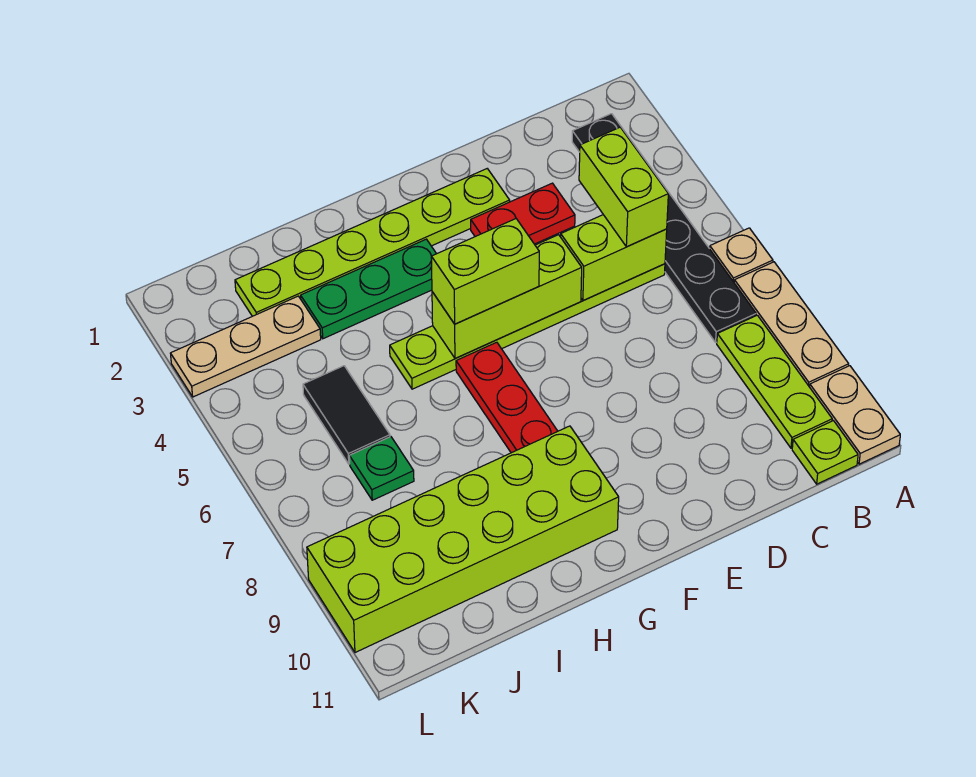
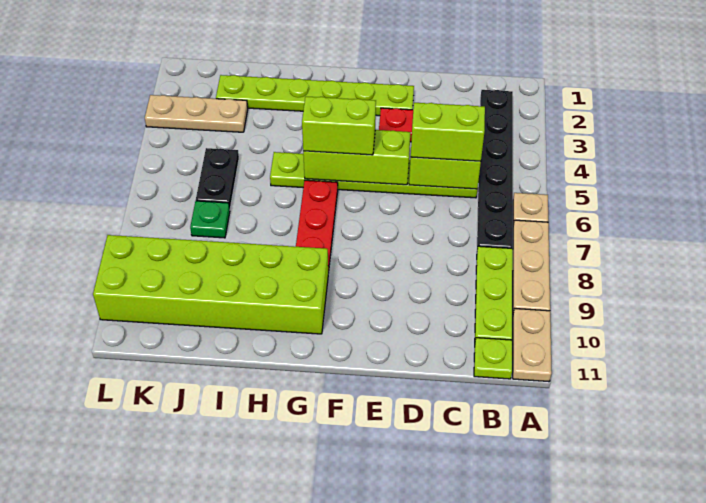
lime 1x2 brick [579,127,668,247] -> lime 1x2 brick turned to [411,103,485,161]
green 1x3 plate [301,239,436,339] -> none
black 1x2 tile [303,366,390,464] -> black 1x2 plate [196,148,239,209]

